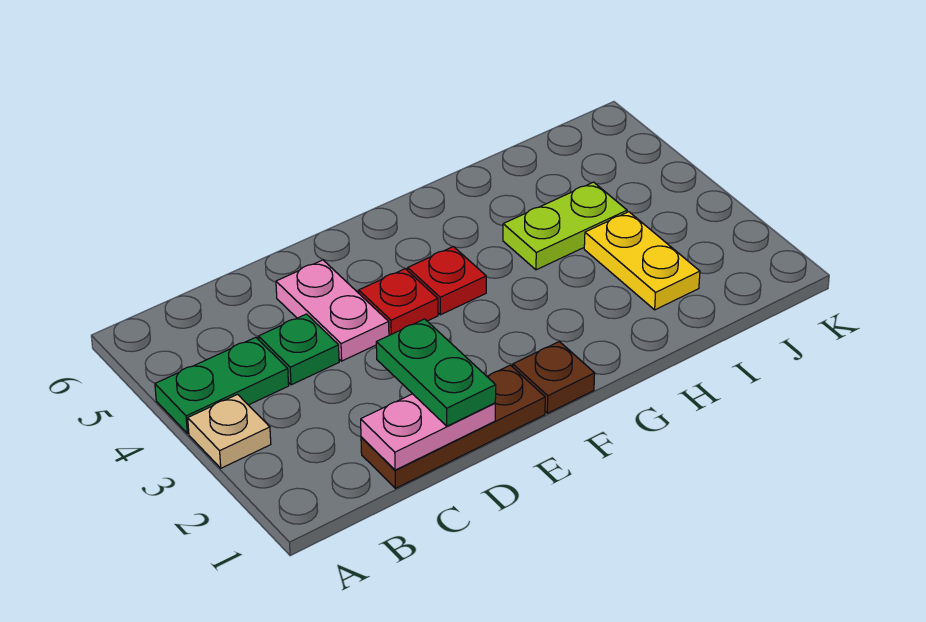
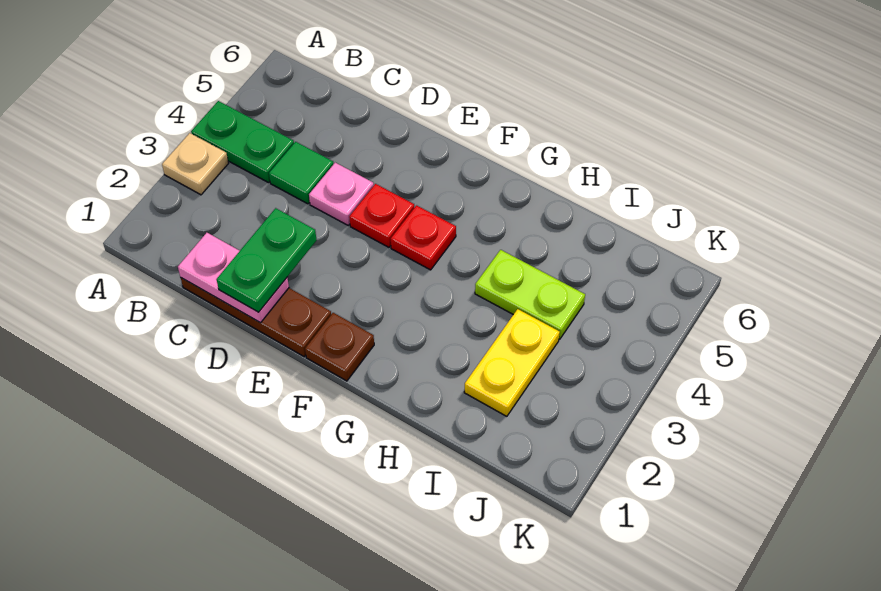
green 1x1 plate [258,314,339,385] -> green 1x1 tile [269,142,333,204]
pink 1x2 plate [276,260,389,361] -> pink 1x1 plate [309,163,374,225]

